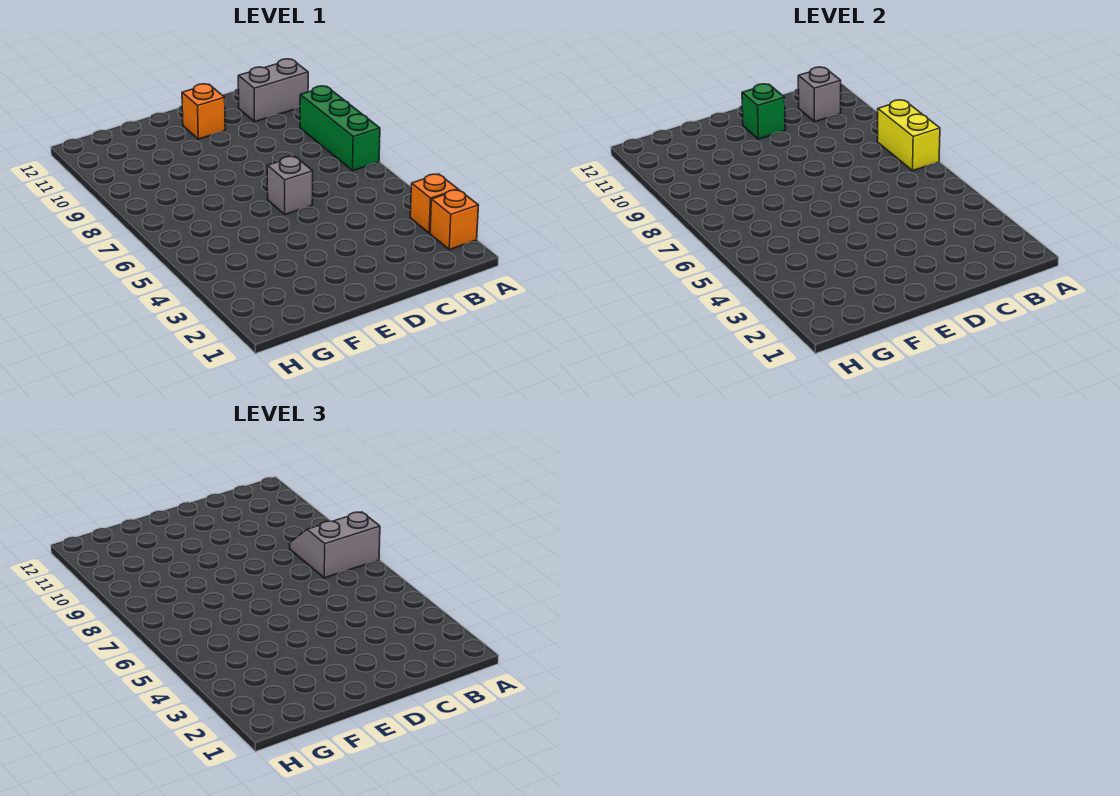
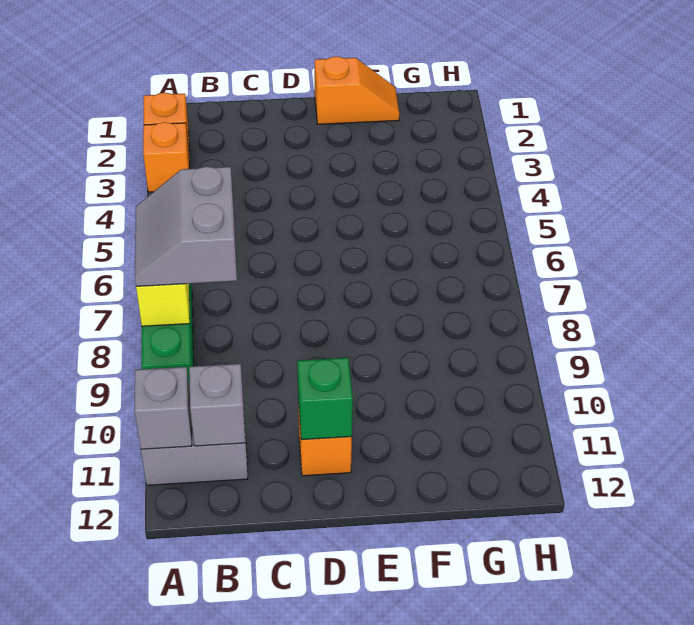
grey 2x2 slope [290,512,380,578] -> grey 2x2 slope turned to [135,166,237,286]
grey 1x1 brick [267,156,313,215] -> grey 1x1 brick moved to [134,367,192,449]
none -> orange 1x2 slope [315,56,399,124]

